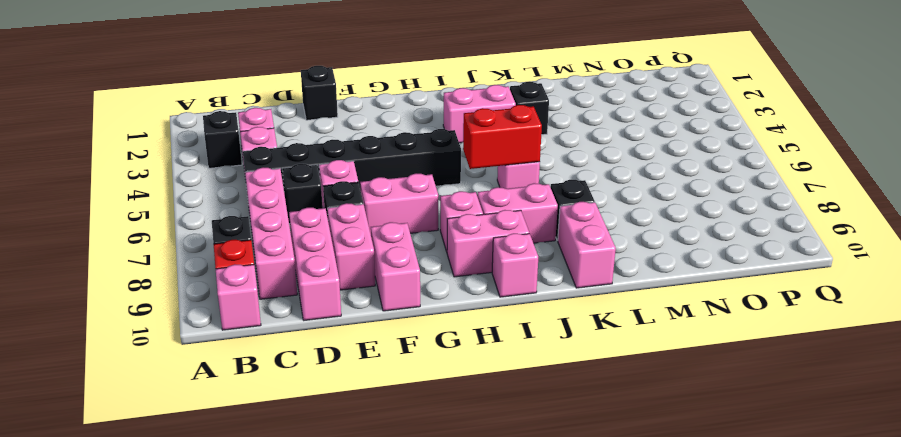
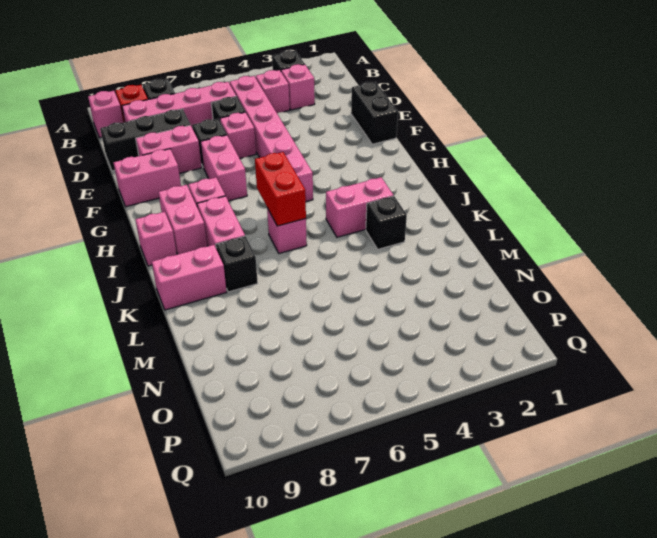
black 1x6 brick [243,129,461,196] -> pink 1x6 brick [230,76,313,202]
pink 1x3 brick [289,208,341,320] -> black 1x3 brick [100,109,190,171]
black 1x1 brick [301,66,338,120] -> black 1x2 brick [351,82,398,144]
pink 1x2 brick [443,85,516,143] -> pink 1x2 brick turned to [326,177,394,237]

